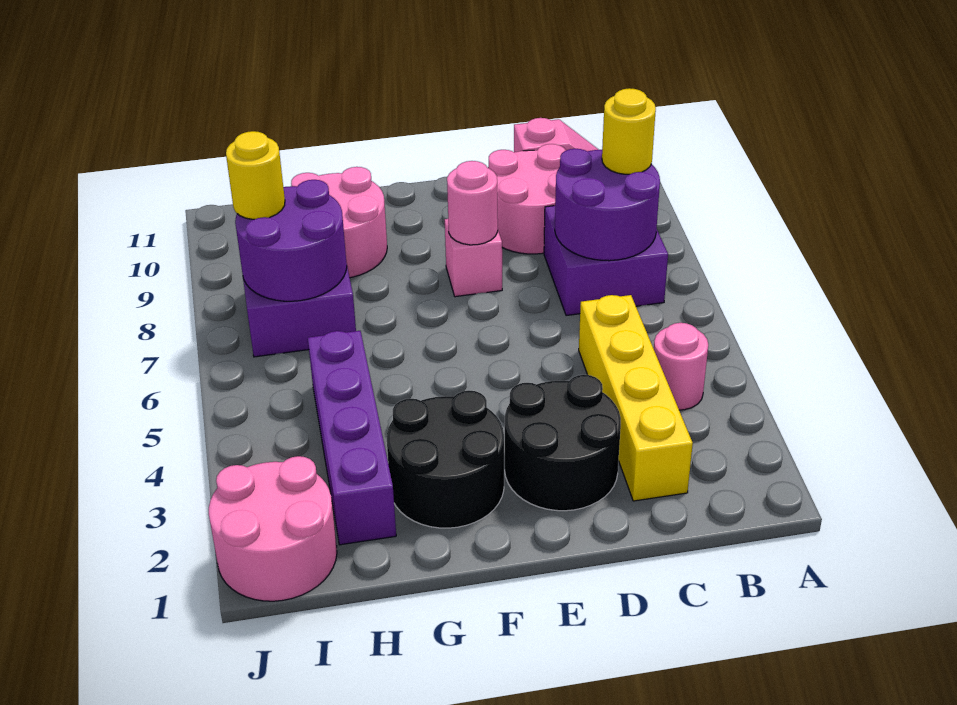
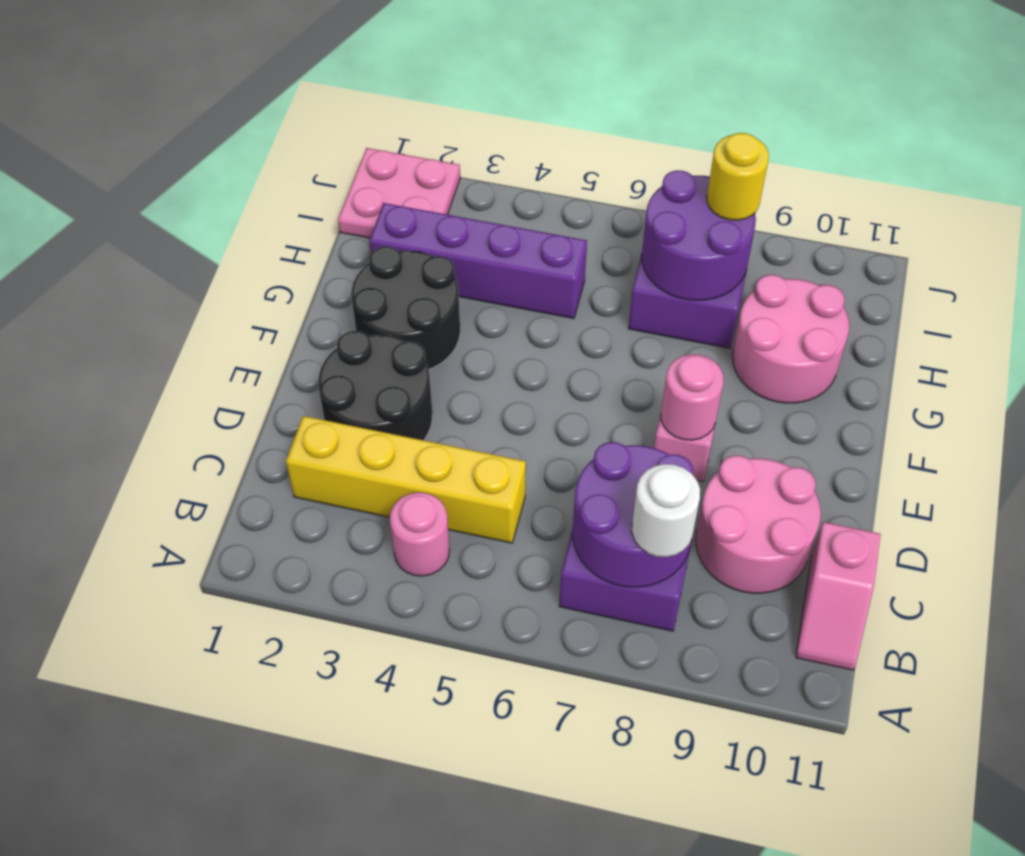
yellow 1x1 round brick [602,88,656,174] -> white 1x1 round brick [632,464,700,557]
pink 2x2 round brick [209,456,337,601] -> pink 2x2 plate [338,148,460,238]

